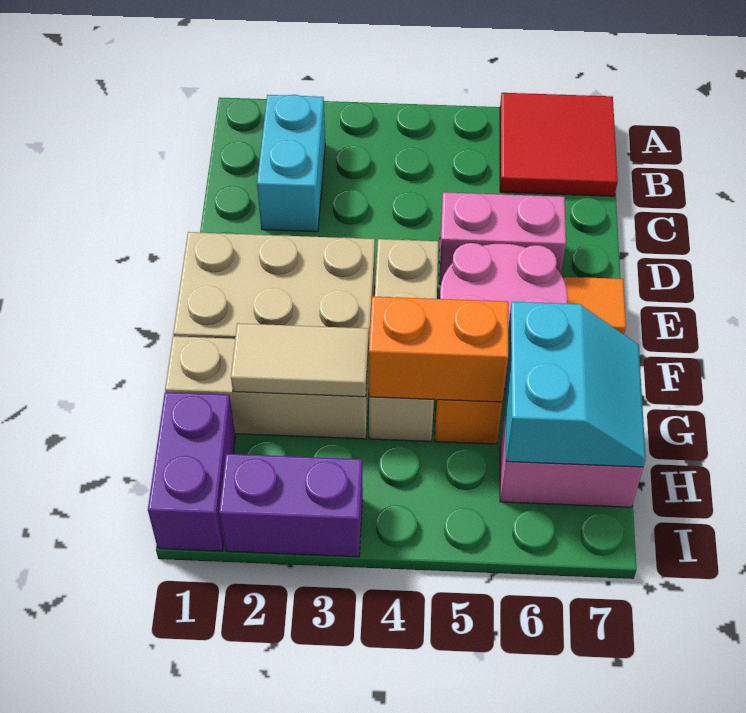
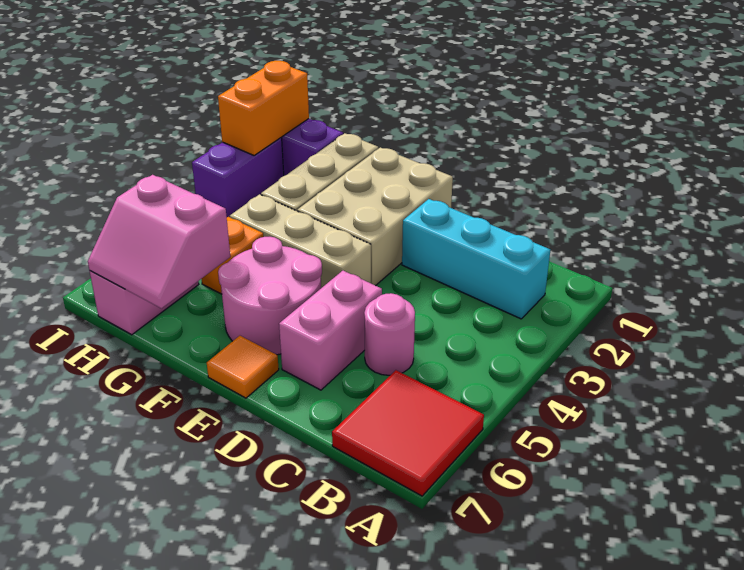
cyan 1x2 brick [257,95,325,232] -> cyan 1x3 brick [402,199,550,319]
none -> pink 1x1 round brick [364,293,415,375]
tan 1x2 tile [231,323,369,397] -> none
orange 1x2 brick [369,297,508,402] -> orange 1x2 brick moved to [218,61,309,156]
cyan 2x2 slope [506,302,646,467] -> pink 2x2 slope [88,175,230,308]

